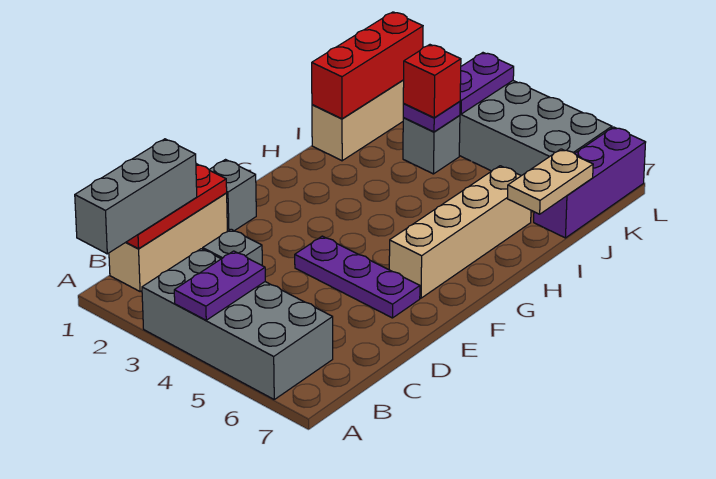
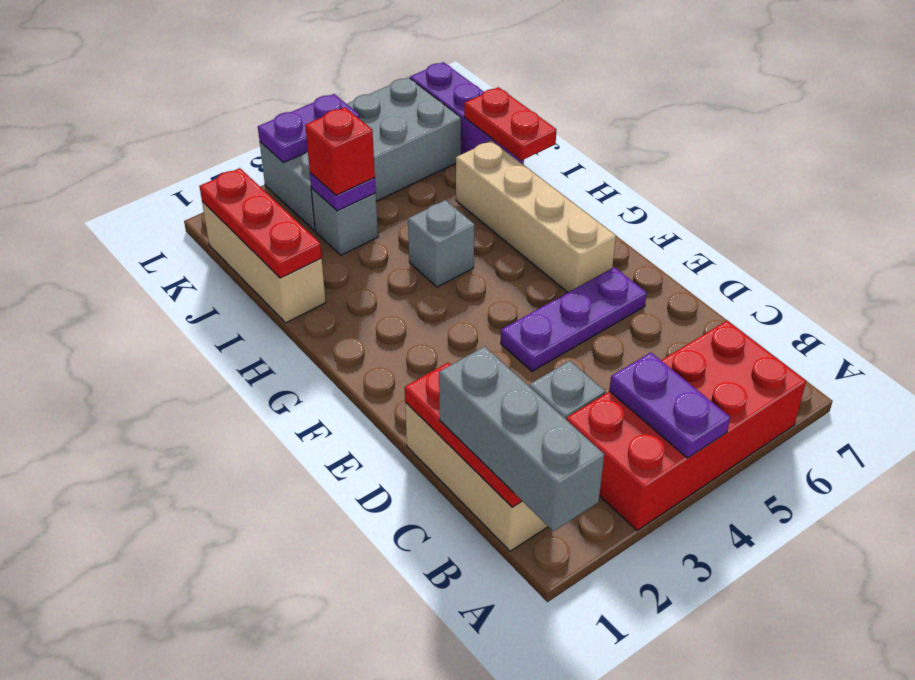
grey 2x4 brick [142,249,333,399] -> red 2x4 brick [566,321,806,531]
grey 1x1 brick [209,160,256,232] -> grey 1x1 brick moved to [408,200,474,287]
red 1x3 brick [312,12,423,119] -> red 1x3 plate [199,168,322,278]
tan 1x2 plate [507,149,593,214] -> red 1x2 plate [464,87,556,160]
purple 1x2 plate [460,53,514,114] -> purple 1x2 plate turned to [258,94,359,163]

